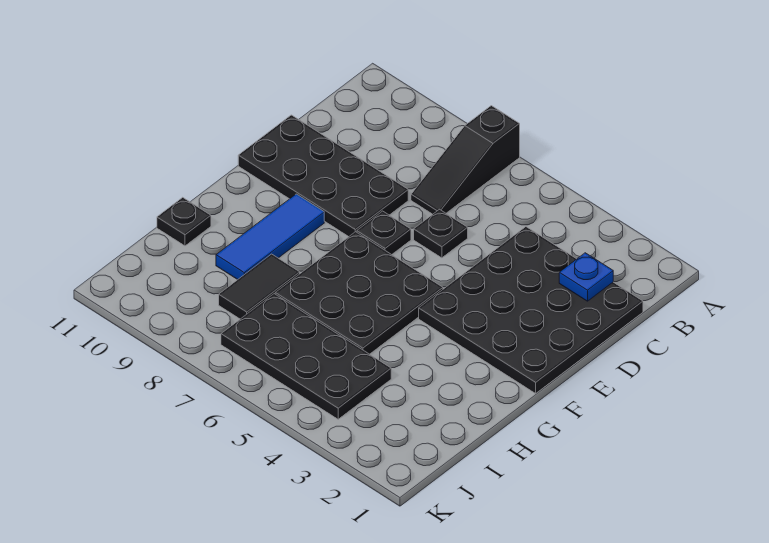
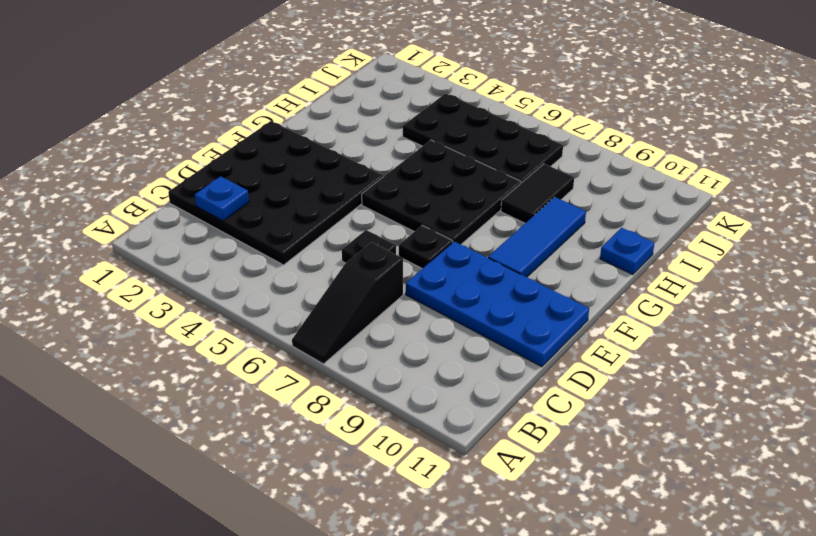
black 1x3 slope [411,106,520,214] -> black 1x3 slope turned to [292,242,403,364]
black 2x4 plate [238,115,408,237] -> blue 2x4 plate [406,241,589,367]
black 1x1 plate [157,197,211,246] -> blue 1x1 plate [600,228,654,274]

